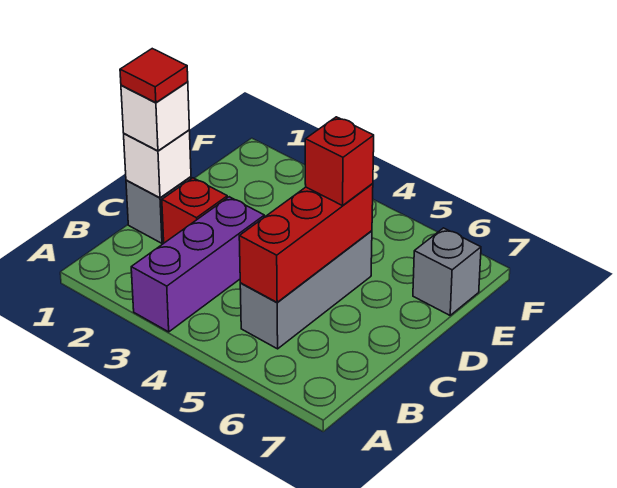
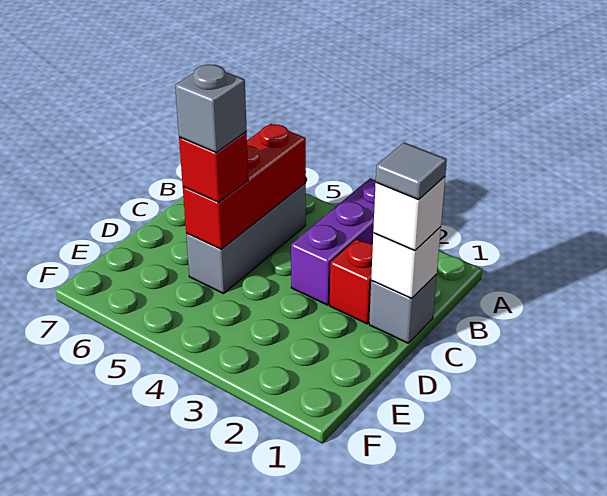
red 1x1 tile [120,49,188,103] -> grey 1x1 tile [376,143,447,200]
grey 1x1 brick [413,228,481,315] -> grey 1x1 brick moved to [175,65,247,152]

